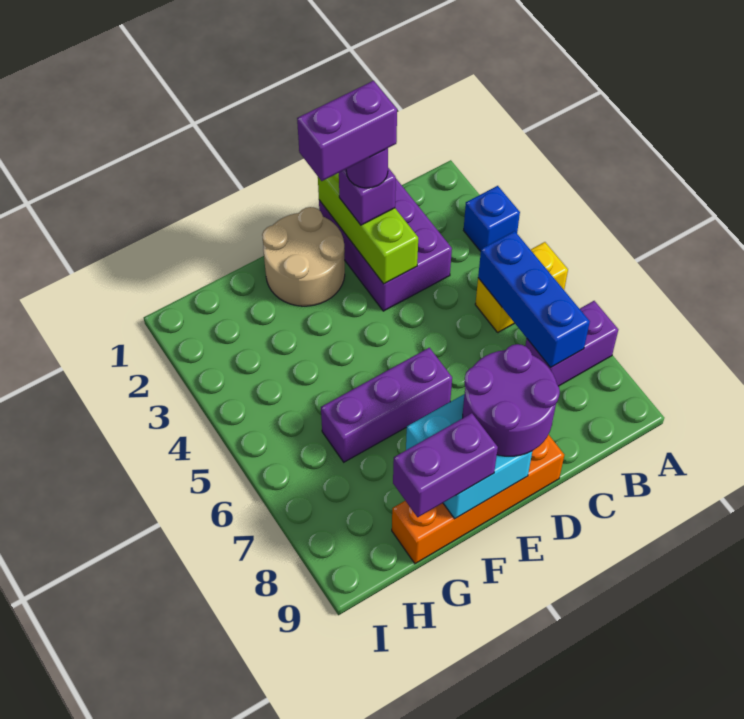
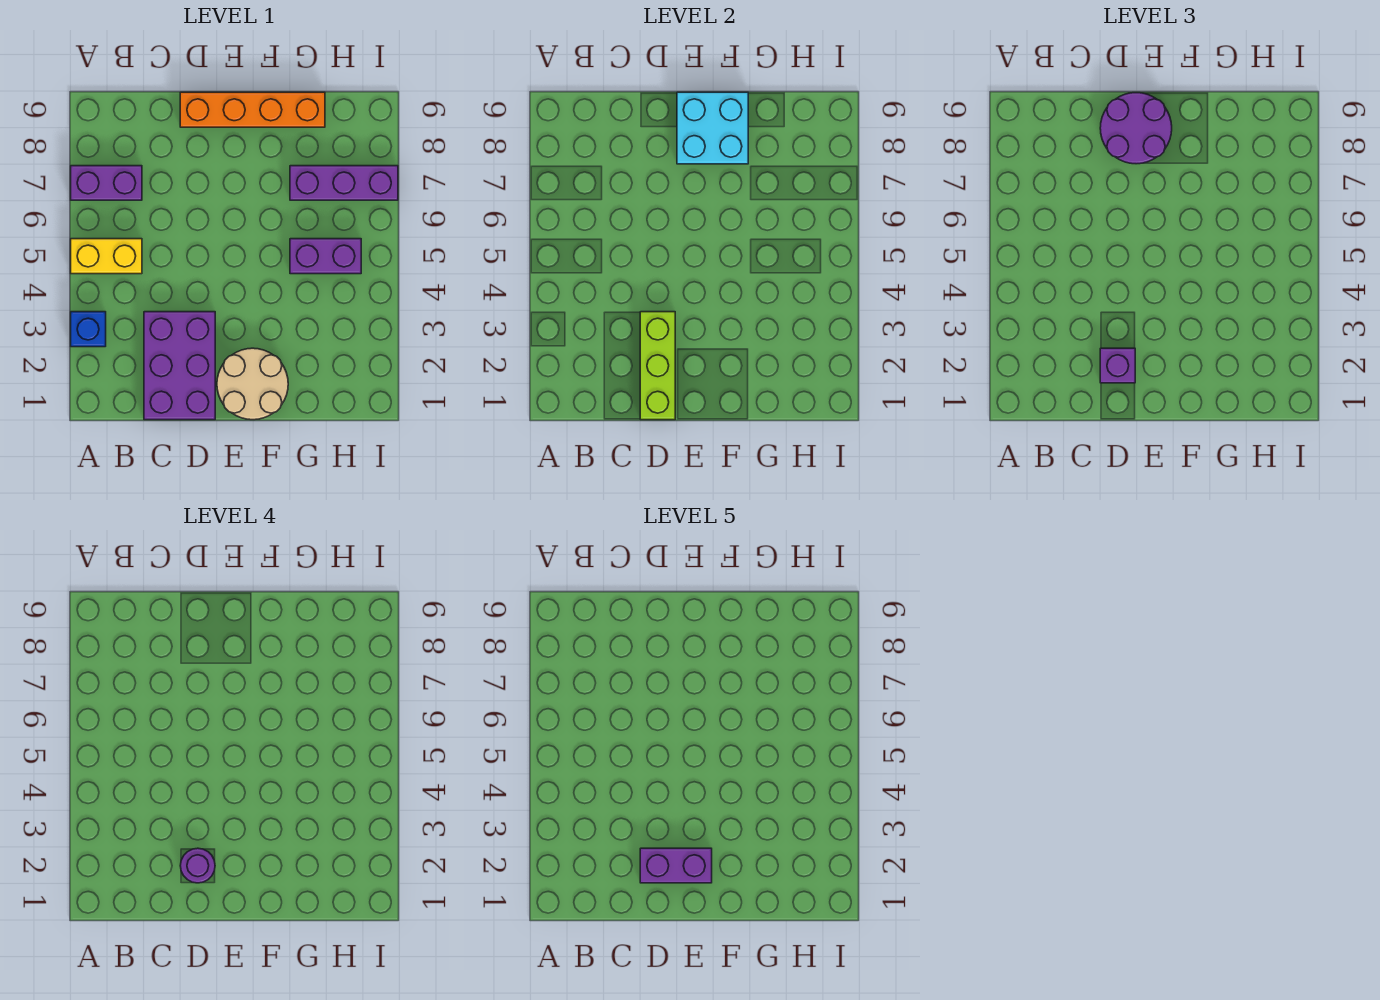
blue 1x3 brick [478,231,590,368] -> none
purple 1x3 brick [321,348,452,462] -> purple 1x3 brick moved to [290,166,398,200]
purple 1x2 brick [393,413,498,517] -> purple 1x2 brick moved to [290,239,361,274]

